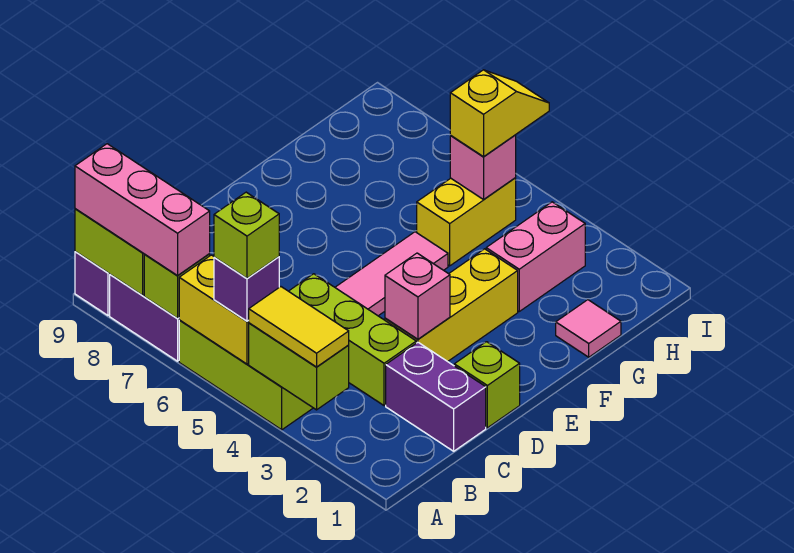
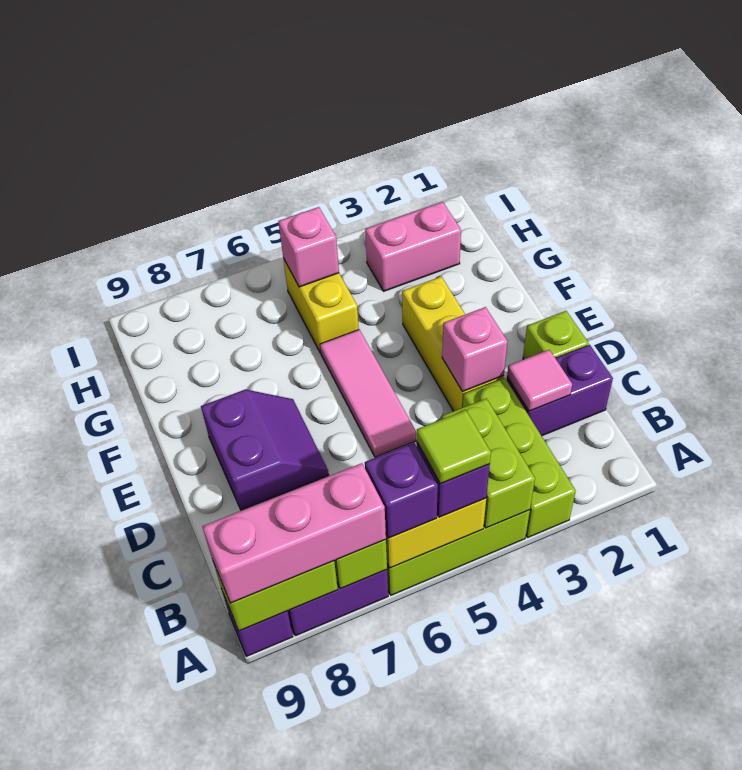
lime 1x2 brick [249,323,349,410] -> lime 1x2 brick turned to [442,398,535,528]
yellow 1x2 tile [249,287,349,367] -> none
lime 1x1 brick [214,192,279,278] -> lime 1x1 tile [417,410,491,484]
none -> purple 1x1 brick [365,443,438,538]
lime 1x3 brick [289,274,416,406] -> lime 1x3 brick turned to [463,378,576,538]
none -> purple 2x2 slope [201,390,329,510]
pink 1x1 tile [556,300,621,357] -> pink 1x1 tile moved to [507,350,572,411]
pink 1x2 brick [486,202,585,311] -> pink 1x2 brick turned to [365,202,461,291]
yellow 1x2 slope [450,70,549,157] -> none

